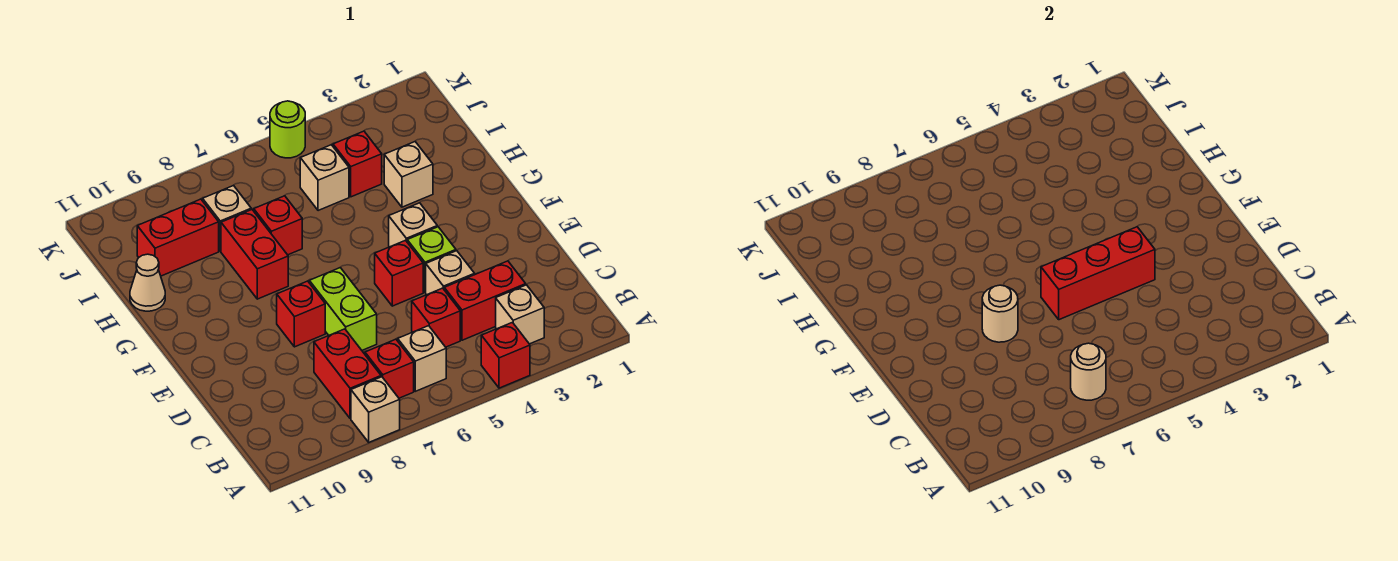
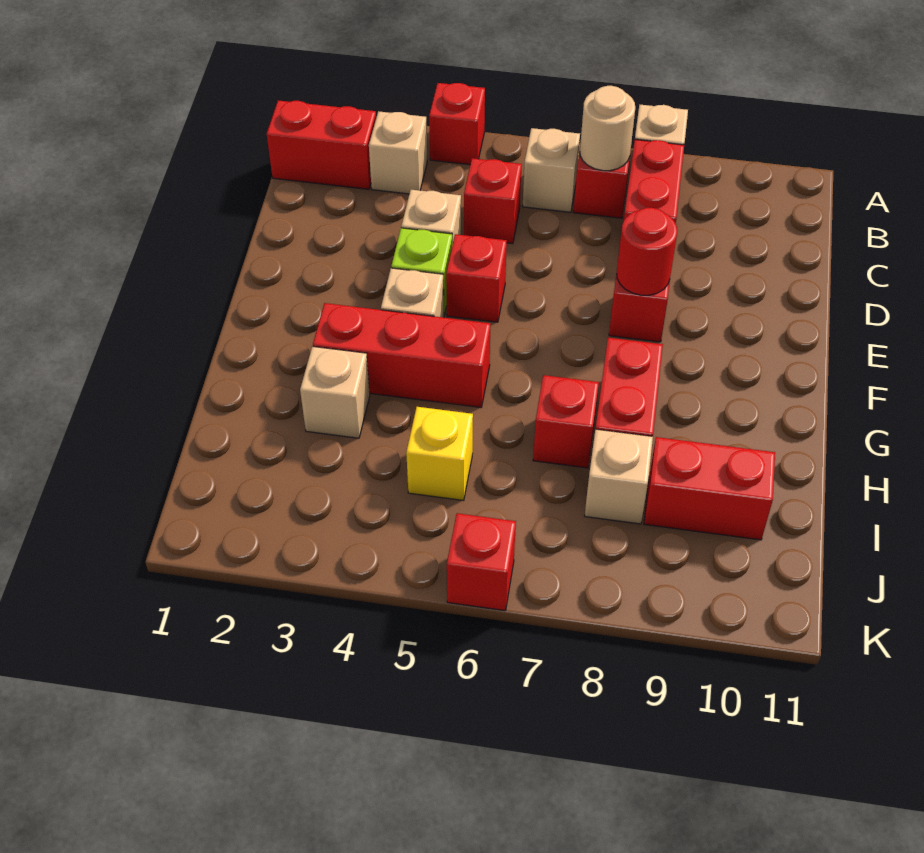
red 1x2 brick [444,261,526,340] -> red 1x2 brick moved to [267,100,376,189]
lime 1x2 brick [309,268,377,350] -> none
red 1x3 brick [1041,227,1155,320] -> red 1x3 brick moved to [313,303,490,407]
tan 1x1 round brick [982,285,1018,342] -> red 1x1 round brick [617,208,677,295]
tan 1x1 cone [130,254,165,311] -> none
red 1x1 brick [333,131,382,197] -> red 1x1 brick moved to [447,513,516,611]
tan 1x1 brick [300,145,349,211] -> yellow 1x1 brick [406,407,473,500]
lime 1x1 round brick [270,101,305,158] -> none

